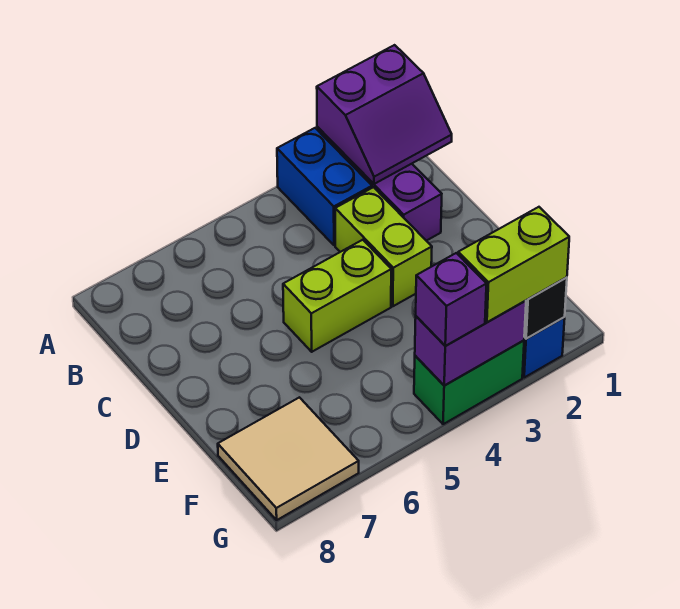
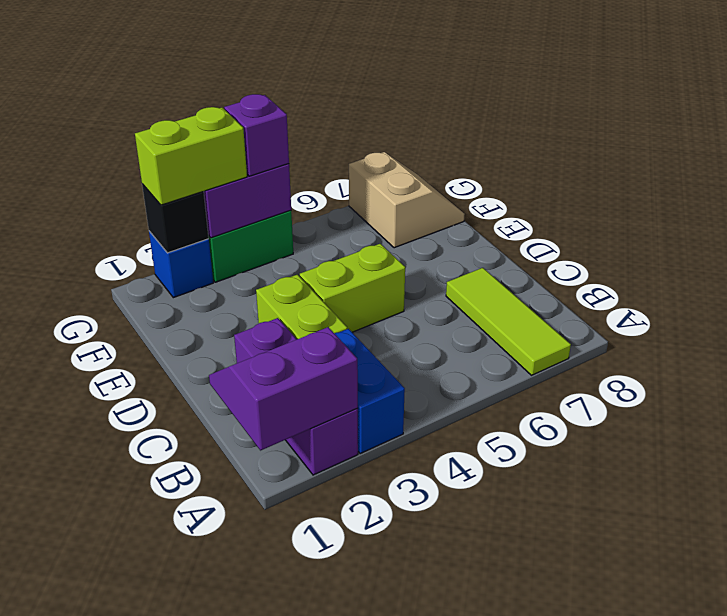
none -> lime 1x3 tile [446,268,571,375]
tan 2x2 tile [218,397,359,520] -> tan 2x2 slope [349,152,465,248]

